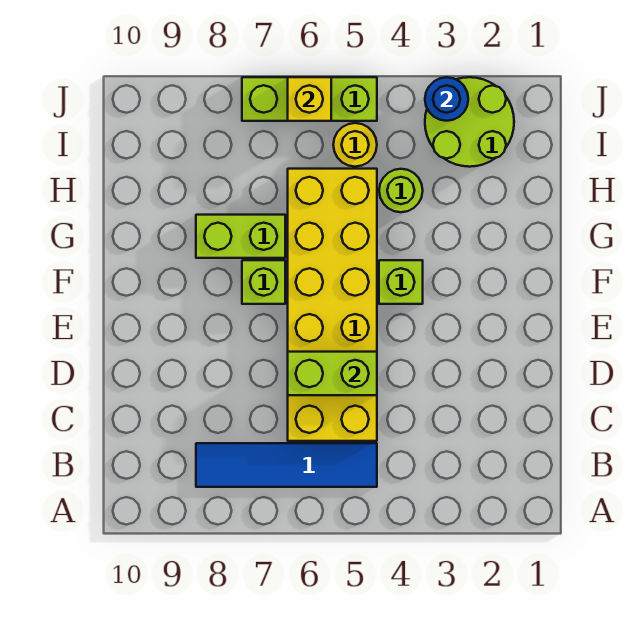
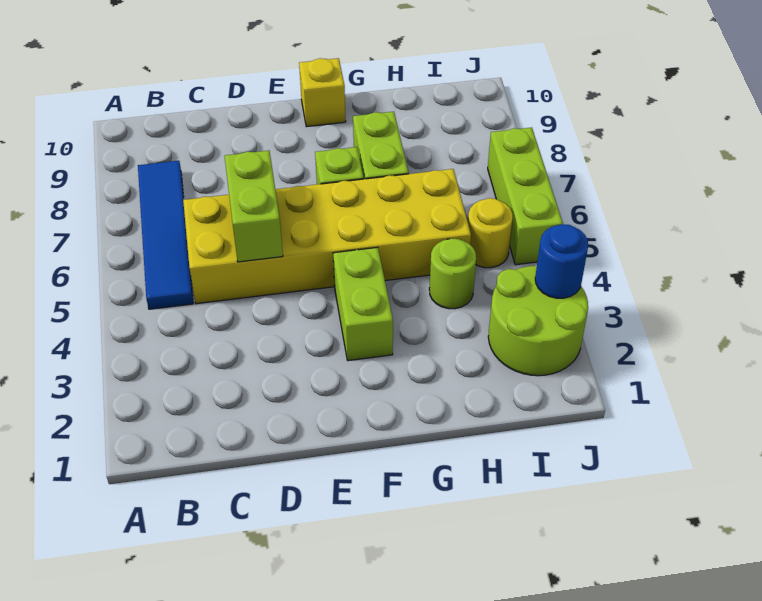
lime 1x1 brick [379,260,423,304] -> lime 1x2 brick [333,247,393,361]
yellow 1x1 brick [288,77,331,121] -> yellow 1x1 brick moved to [299,58,346,127]

